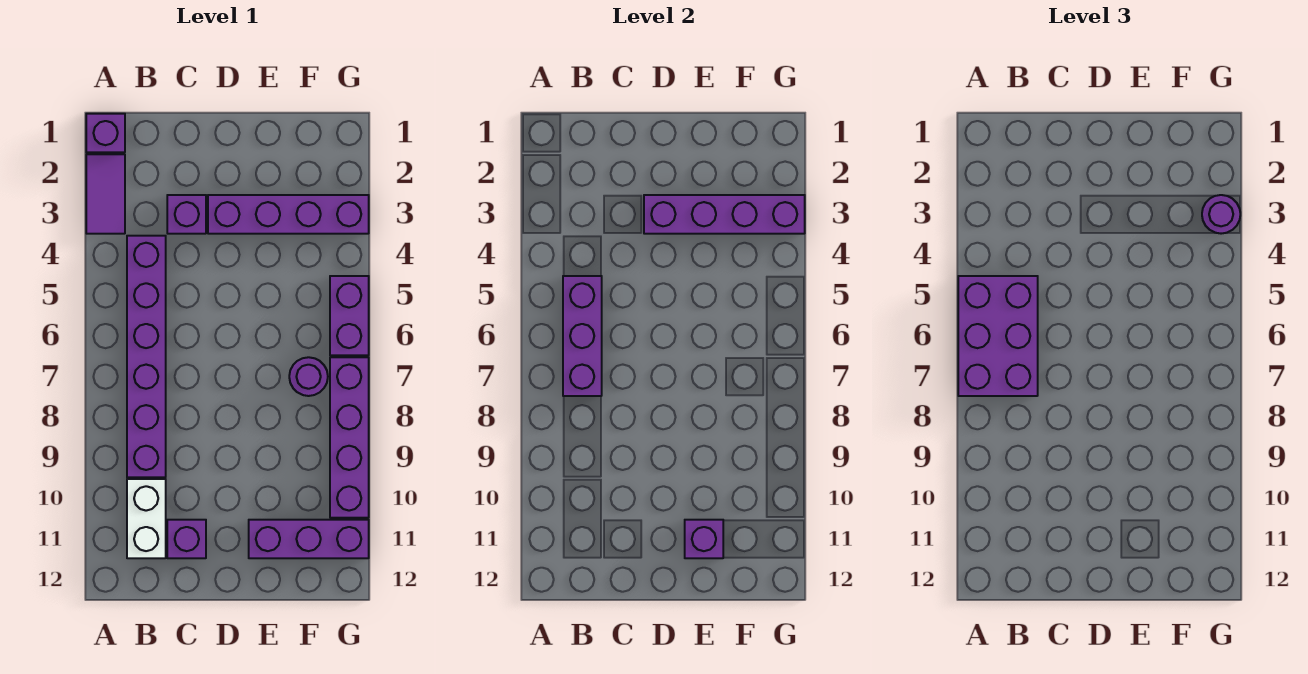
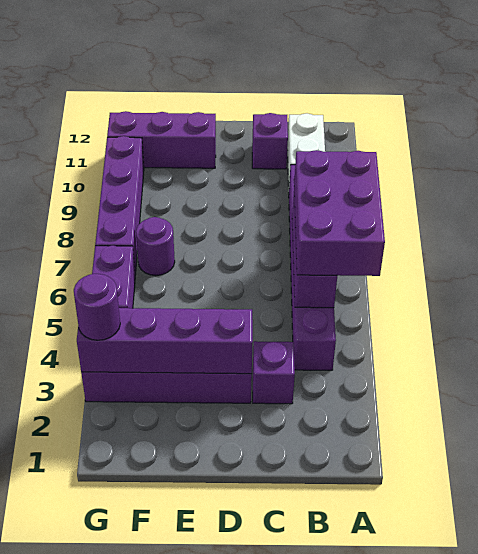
purple 1x1 brick [86,114,125,152] -> none
purple 1x2 tile [86,154,125,234] -> none
purple 1x1 brick [685,520,723,558] -> none

